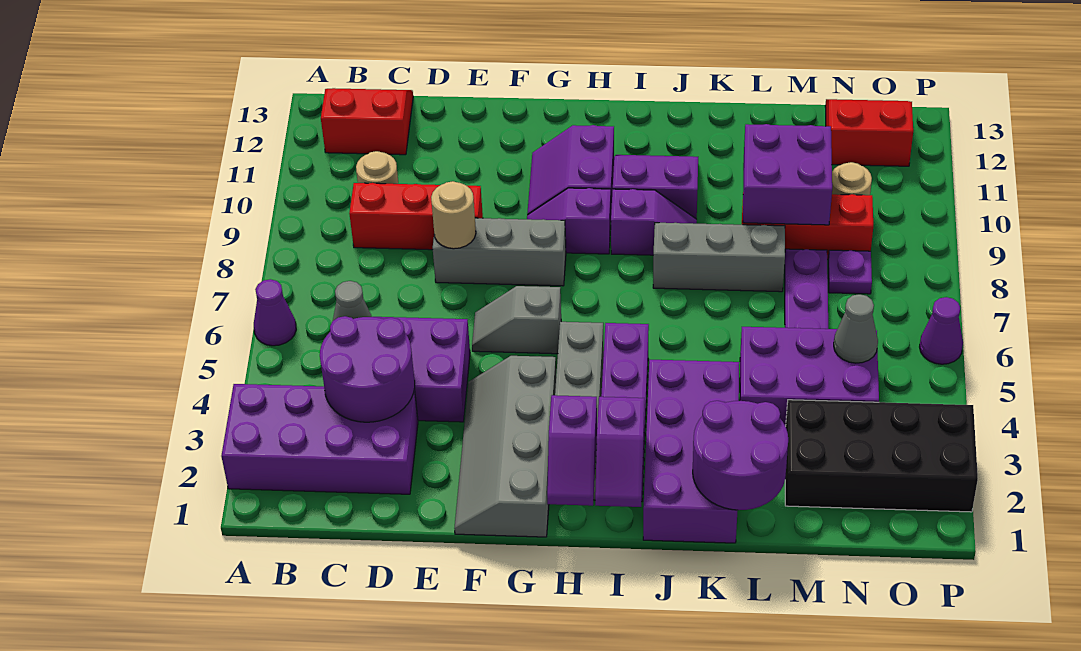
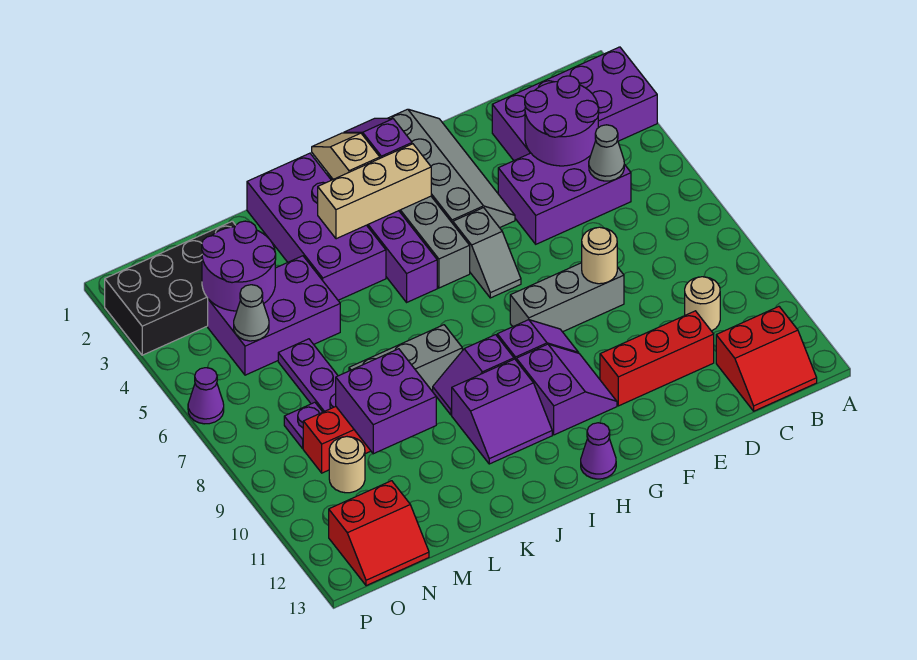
purple 1x1 cone [254,279,296,346] -> purple 1x1 cone moved to [581,423,616,479]
red 1x3 brick [349,183,483,250] -> red 1x3 brick moved to [600,311,714,406]
grey 1x2 slope [472,286,561,354] -> grey 1x2 slope turned to [453,208,521,298]
none -> tan 1x3 brick [318,144,431,239]
purple 1x2 slope [595,397,644,507] -> tan 1x2 slope [312,133,380,179]
purple 2x2 round brick [693,401,788,510] -> purple 2x2 round brick moved to [202,221,276,311]

